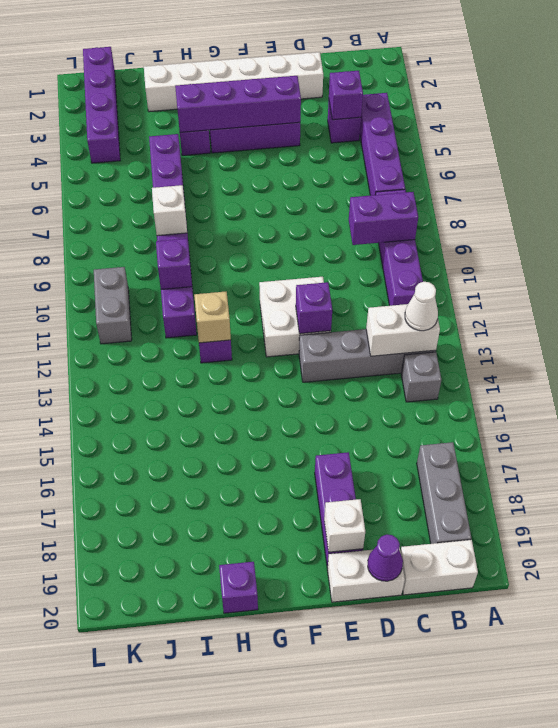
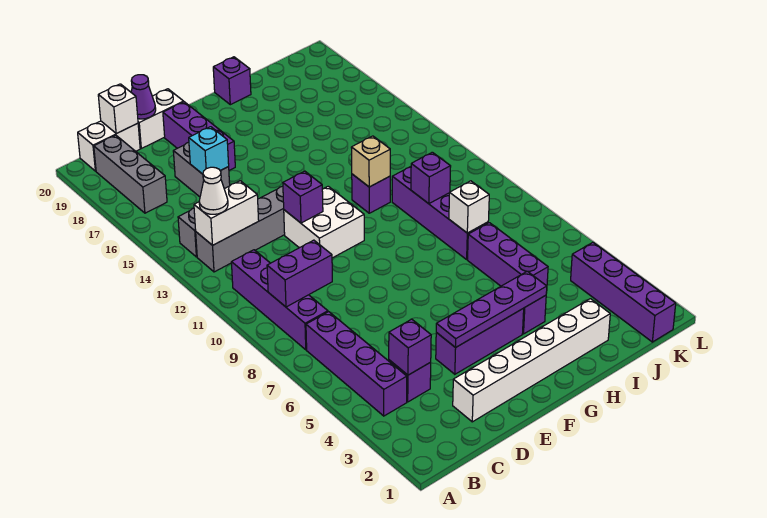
none -> cyan 1x1 brick [189,127,229,174]
purple 1x4 brick [175,76,301,132] -> purple 1x4 plate [436,271,547,348]
white 1x1 brick [324,499,365,552] -> white 1x1 brick moved to [98,84,138,133]
grey 1x2 brick [94,267,132,344] -> grey 1x2 brick moved to [173,142,230,197]

